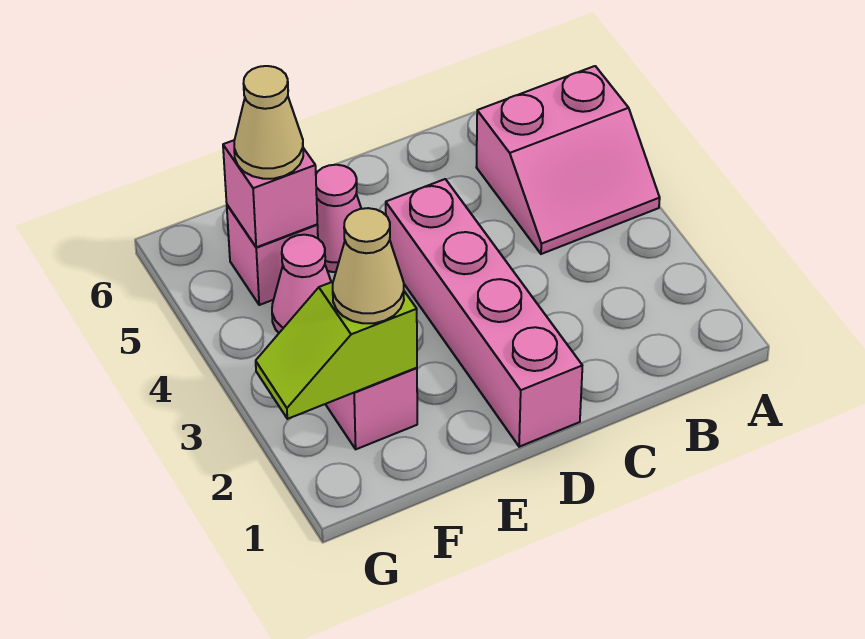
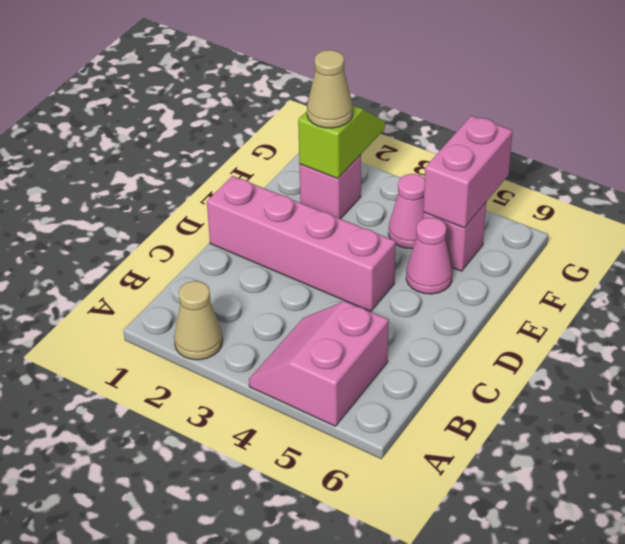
pink 1x1 brick [223,140,317,247] -> pink 1x2 brick [423,116,512,228]
tan 1x1 cone [234,66,303,179] -> tan 1x1 cone moved to [174,281,223,360]

